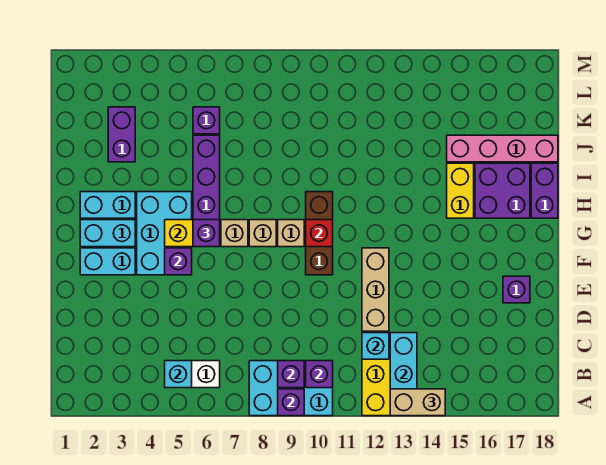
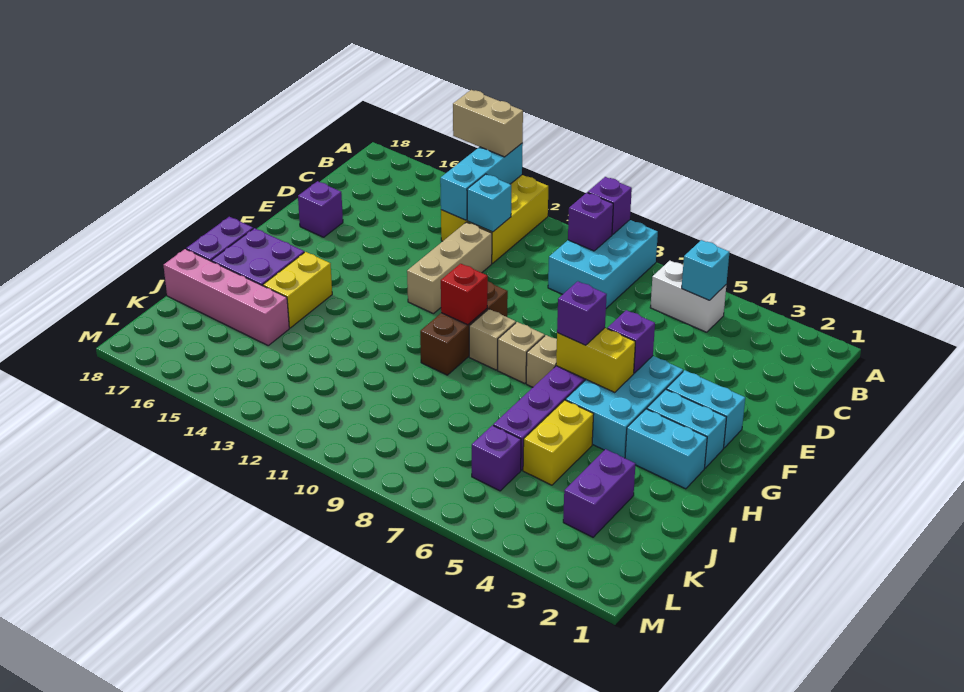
cyan 2x3 brick [249,361,333,416] -> cyan 2x3 brick turned to [548,220,658,308]
purple 1x1 brick [306,361,333,388] -> none
none -> yellow 1x2 brick [523,400,594,485]

